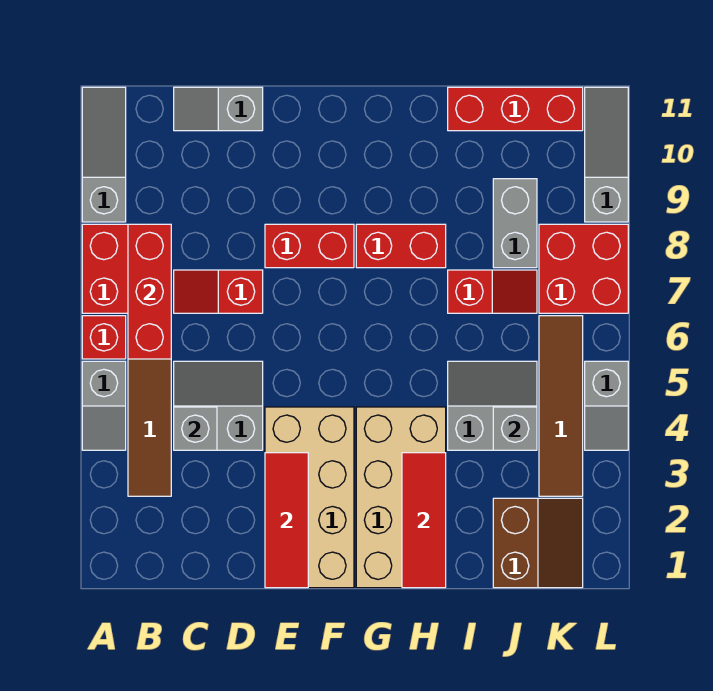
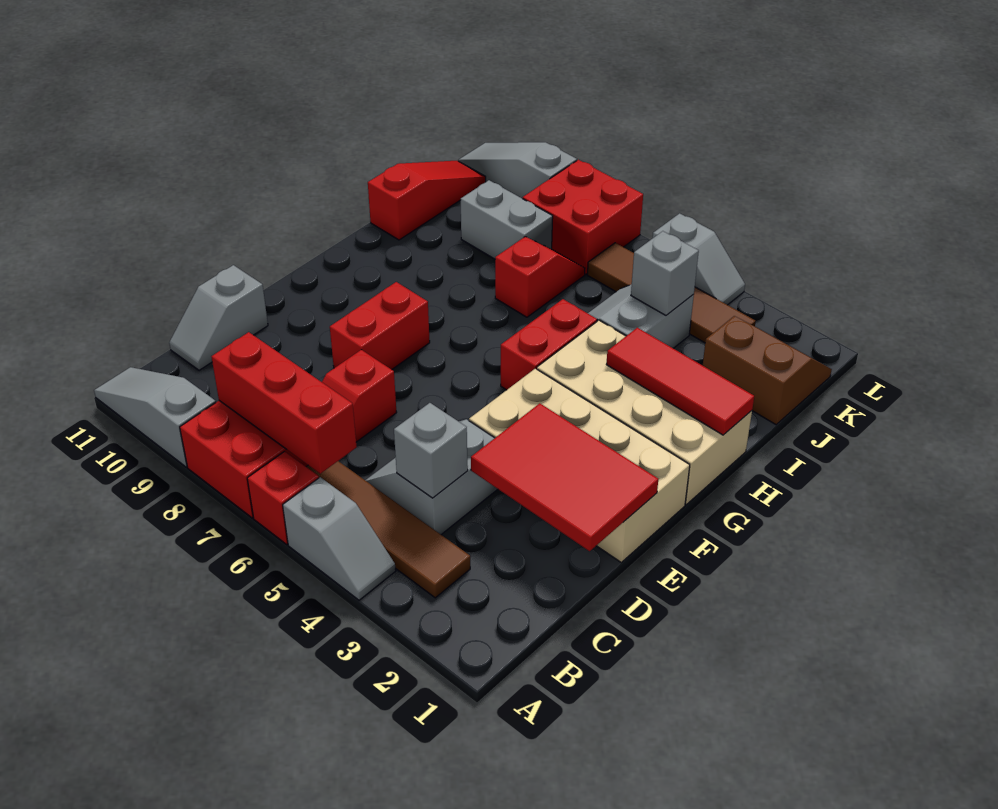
red 1x3 tile [265,453,308,588] -> red 2x3 tile [471,403,658,551]
red 1x2 brick [356,224,446,268] -> red 1x2 brick moved to [501,299,597,390]
red 1x3 brick [448,87,583,131] -> red 1x3 slope [368,161,486,240]

